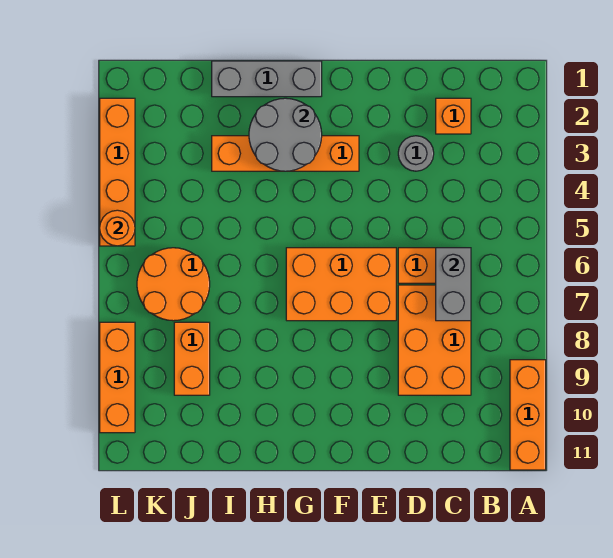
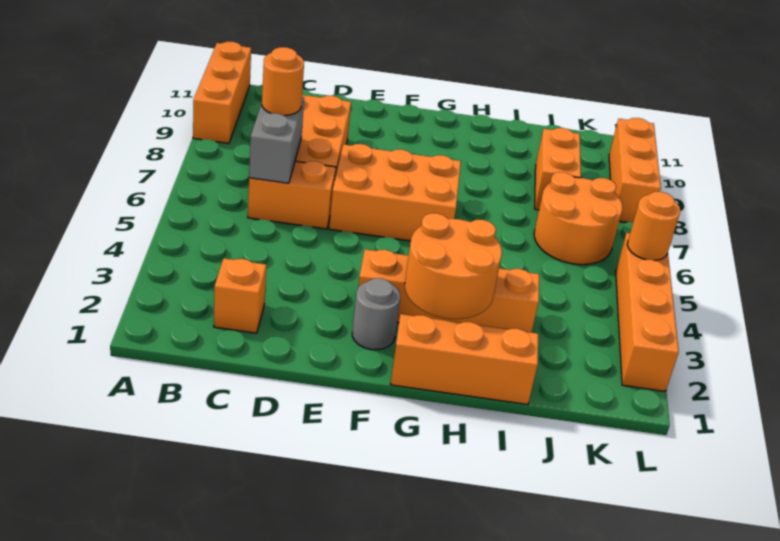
none -> orange 1x1 round brick [262,47,304,116]
grey 1x1 round brick [398,136,434,171] -> grey 1x1 round brick moved to [352,278,400,350]
grey 1x3 brick [212,61,322,97] -> orange 1x3 brick [390,314,538,405]
grey 2x2 round brick [249,98,322,171] -> orange 2x2 round brick [405,213,502,319]

